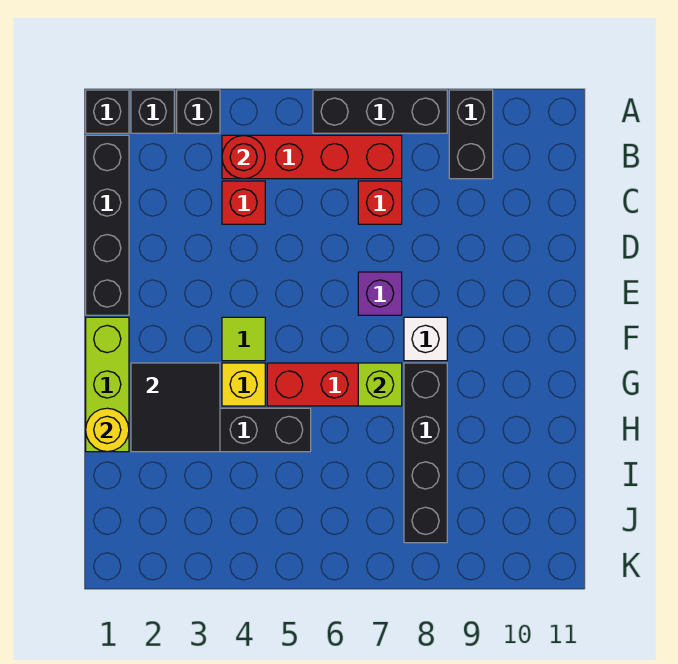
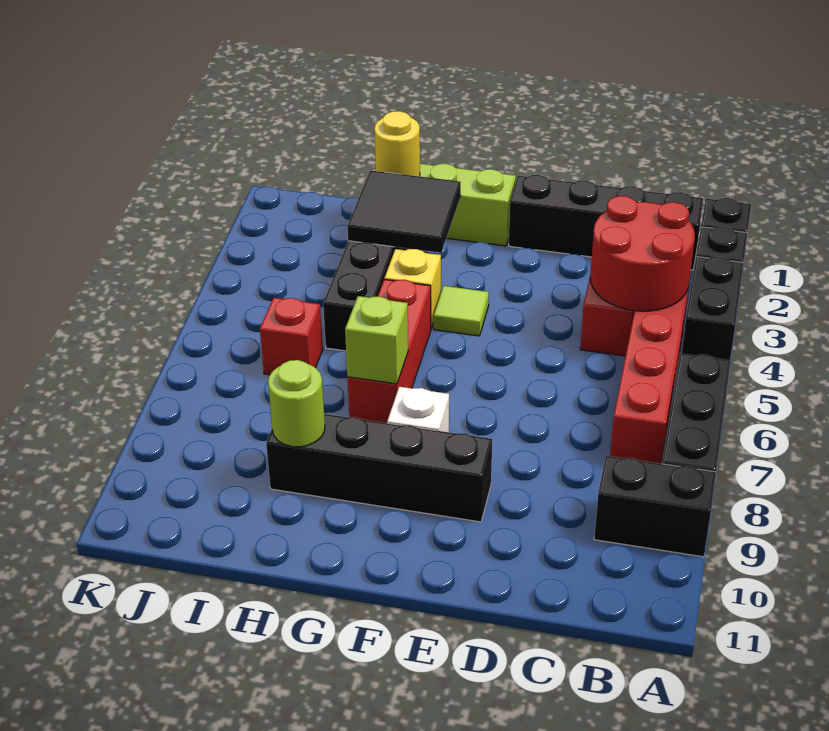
black 1x1 brick [177,90,220,133] -> black 1x2 brick [682,257,744,360]
red 1x1 round brick [222,136,265,179] -> red 2x2 round brick [590,196,695,311]
red 1x1 brick [358,181,402,224] -> red 1x1 brick moved to [260,298,323,375]
purple 1x1 brick [358,272,402,315] -> none
black 1x4 brick [404,363,447,543] -> black 1x4 brick moved to [266,414,492,522]
none -> lime 1x1 round brick [268,360,325,447]

